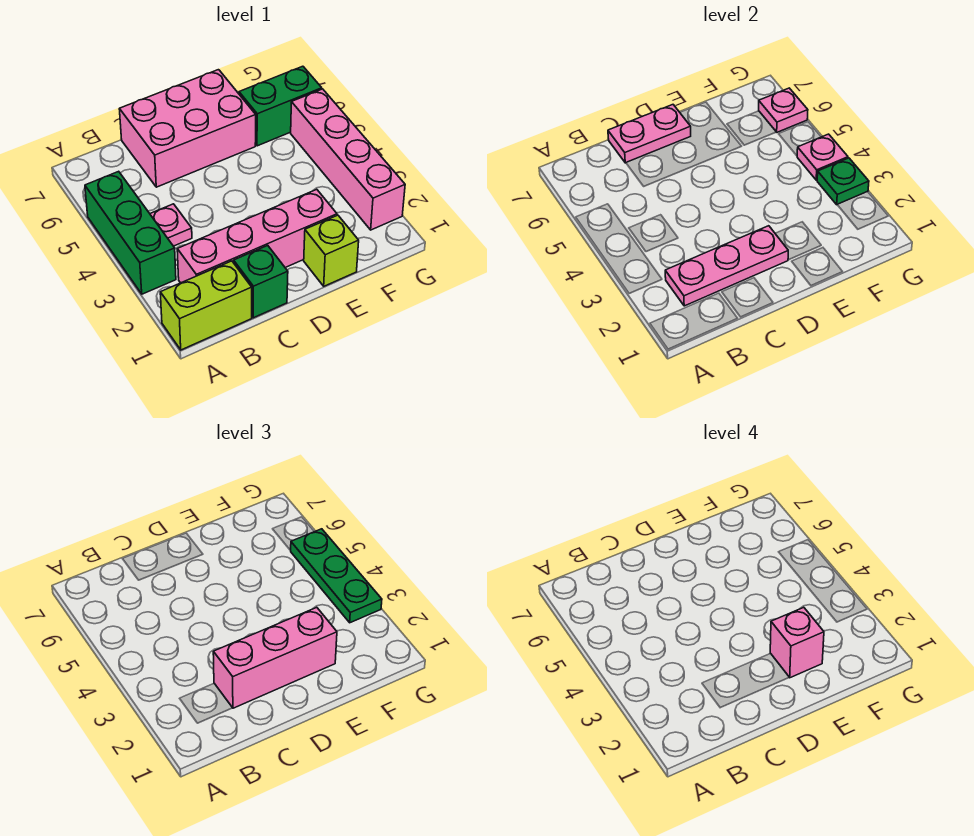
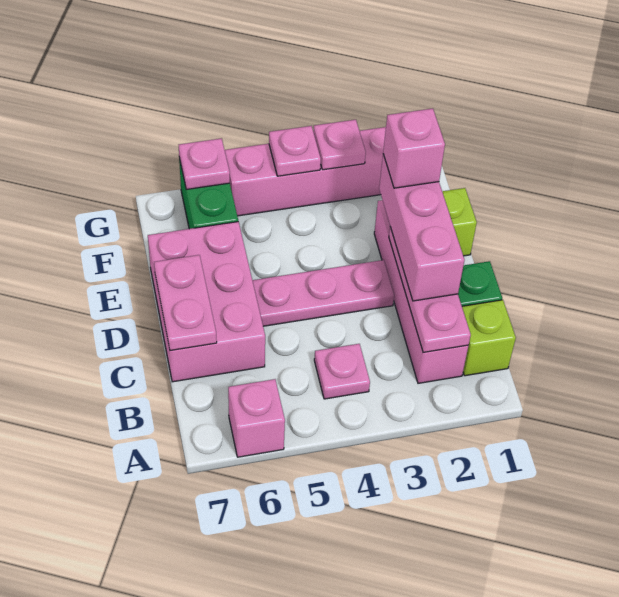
lime 1x2 brick [160,261,252,350] -> lime 1x1 brick [462,300,516,376]
green 1x3 brick [85,171,176,294] -> none
none -> pink 1x1 brick [228,379,285,457]
none -> pink 1x3 plate [252,260,394,326]
green 1x1 plate [817,158,869,205] -> pink 1x1 plate [313,120,366,170]
green 1x3 plate [291,529,382,623] -> none

